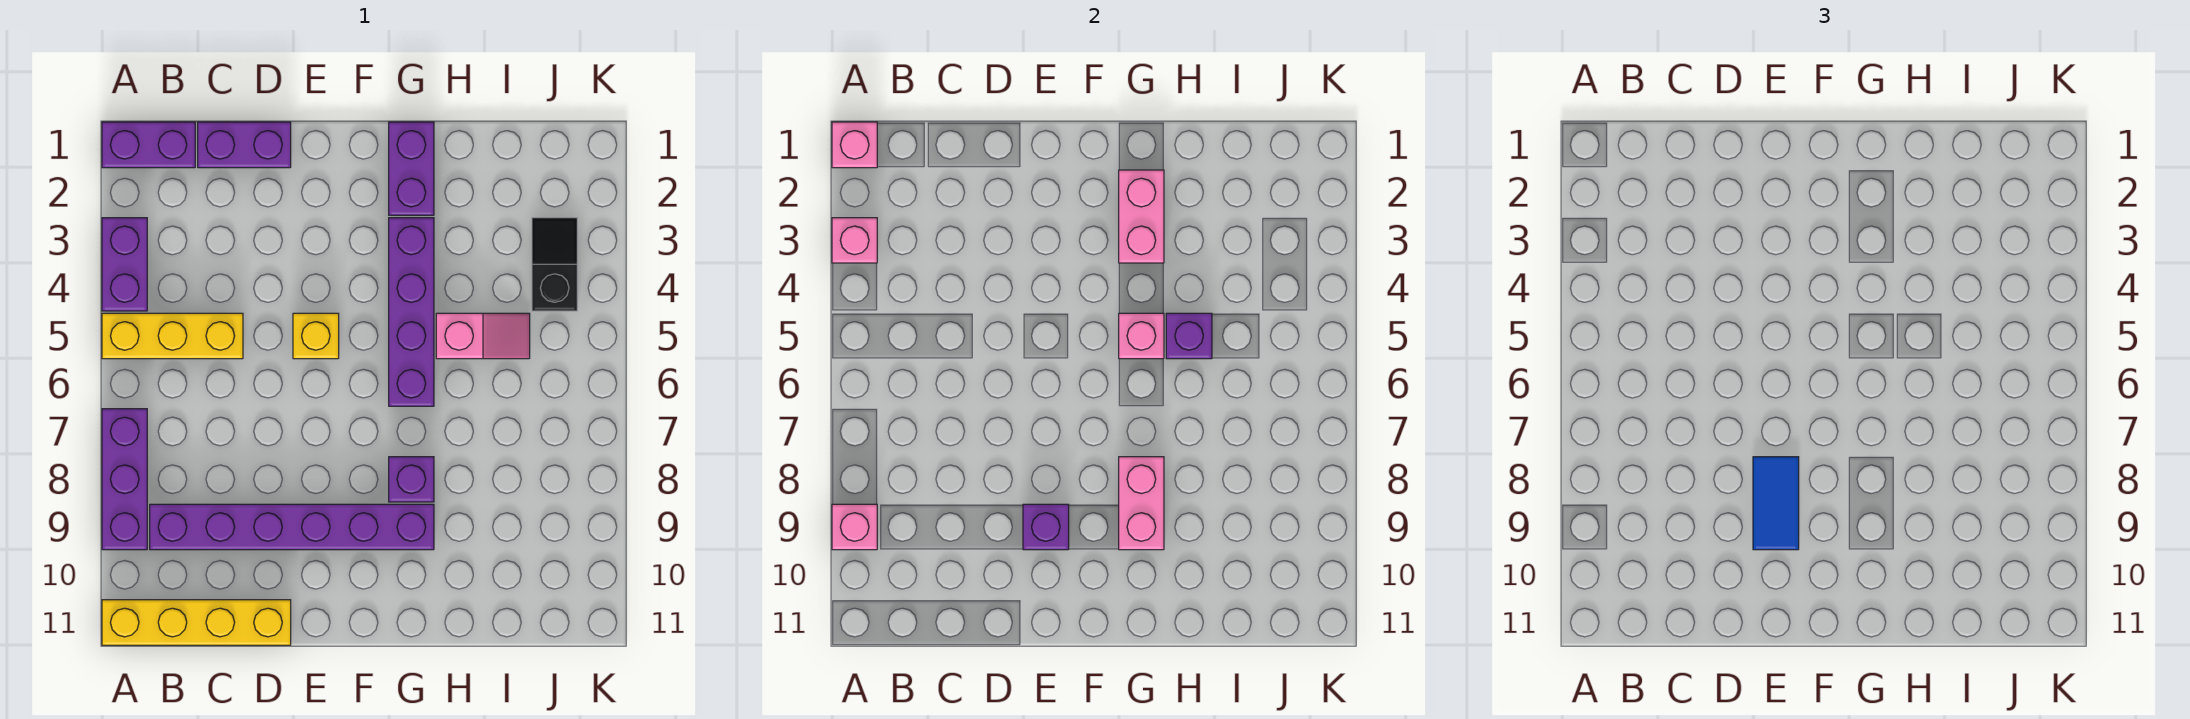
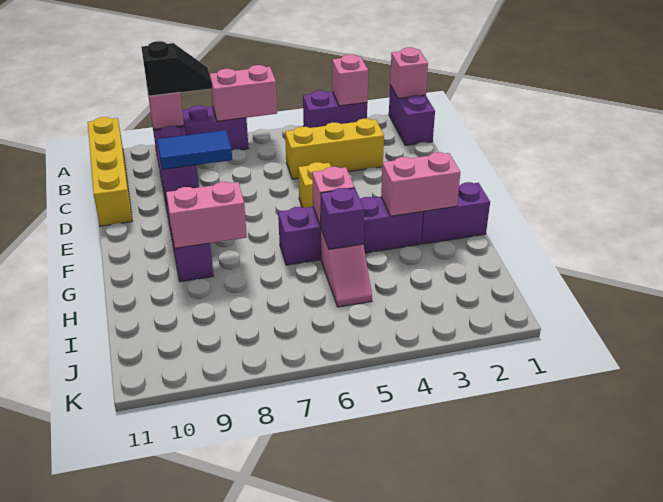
yellow 1x3 brick [102,313,243,359] -> yellow 1x3 brick turned to [285,119,384,179]
none -> pink 1x2 brick [210,65,277,121]
purple 1x2 brick [198,122,291,168] -> none
purple 1x1 brick [389,457,434,502] -> none
black 1x2 slope [532,218,577,311] -> black 1x2 slope moved to [141,41,212,96]

